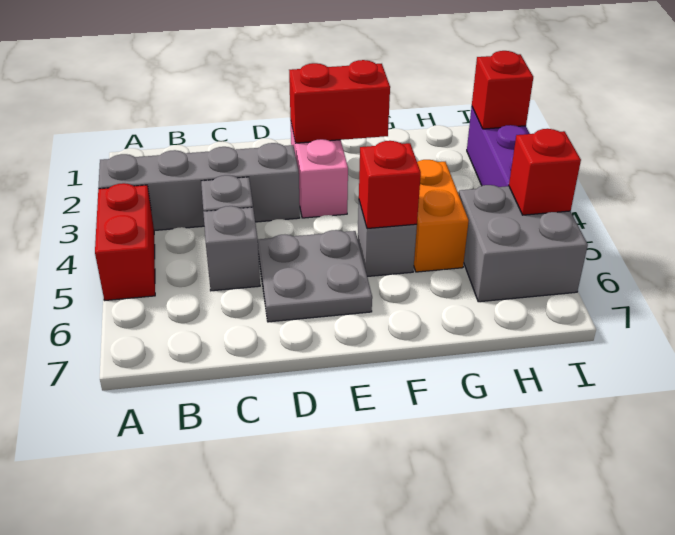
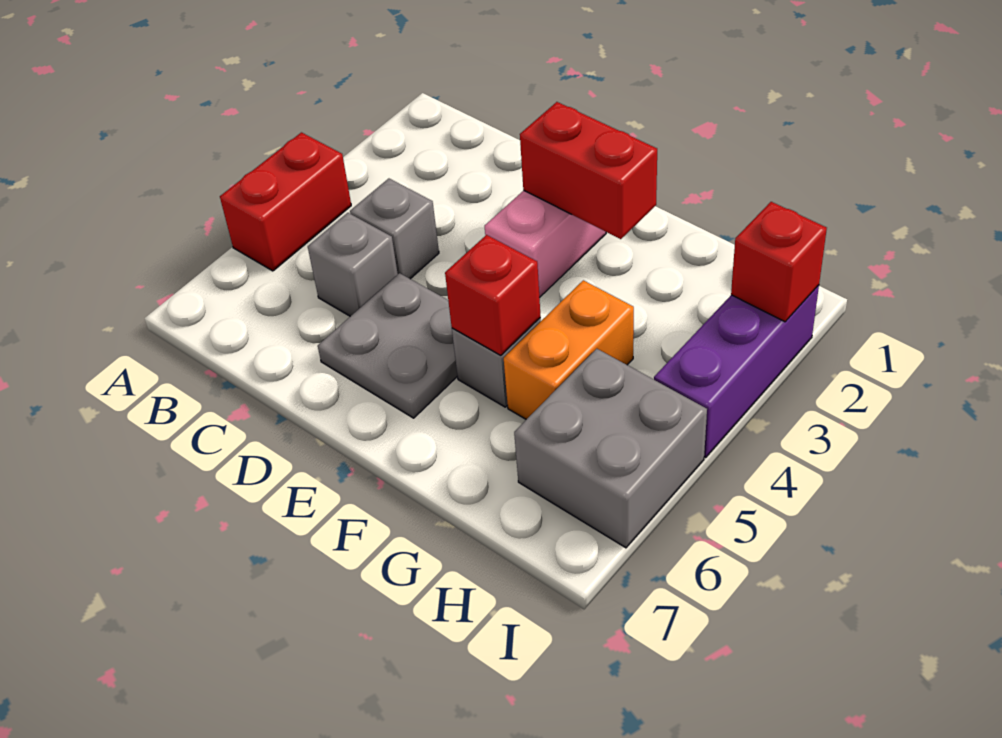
grey 1x4 brick [99,143,300,231] -> none
red 1x1 brick [509,129,581,215] -> none

